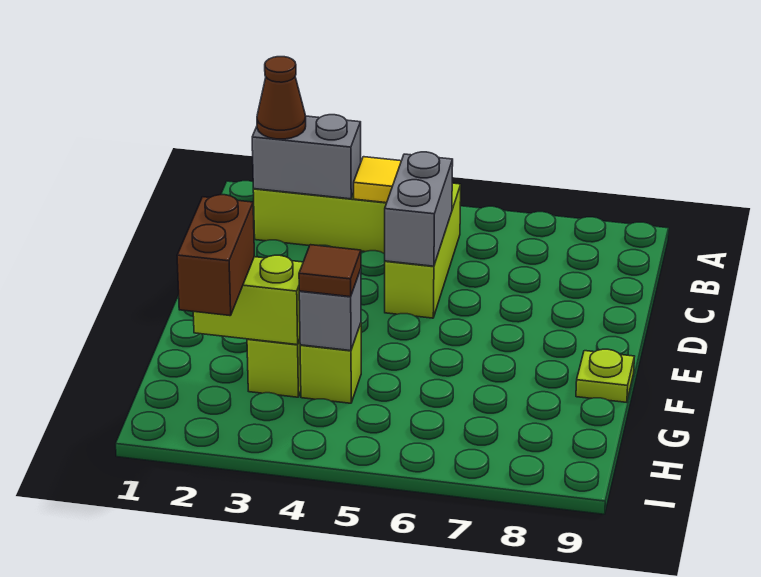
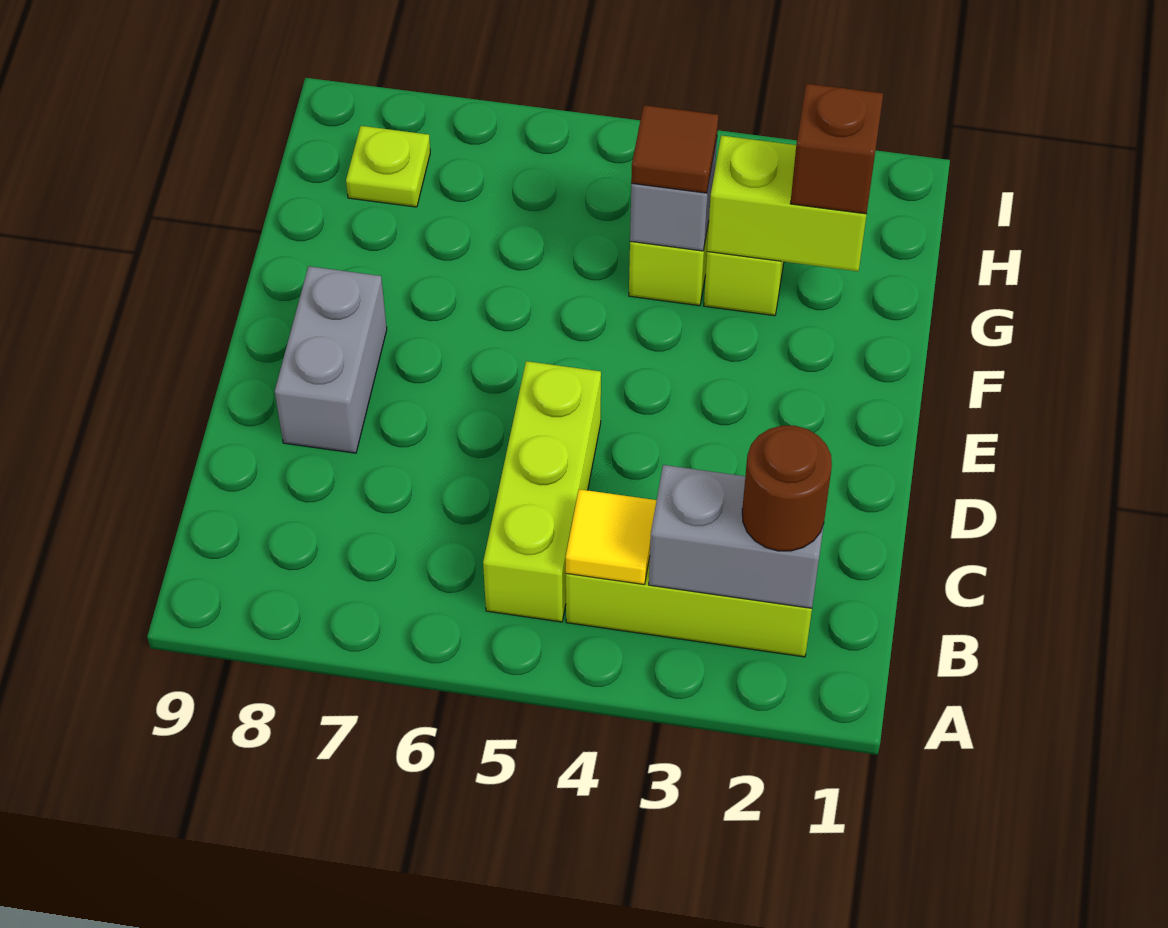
brown 1x1 cone [257,57,306,139] -> brown 1x1 round brick [742,426,832,551]
grey 1x2 brick [385,152,453,266] -> grey 1x2 brick moved to [275,266,387,453]
lime 1x1 plate [576,349,635,402] -> lime 1x1 plate moved to [346,126,430,207]
brown 1x2 brick [177,195,254,316] -> brown 1x1 brick [790,84,883,214]

